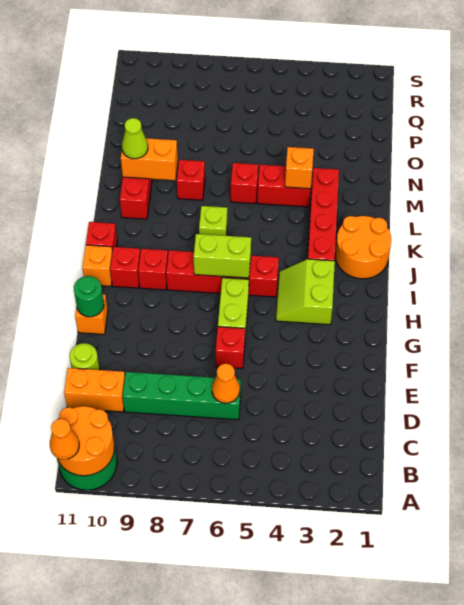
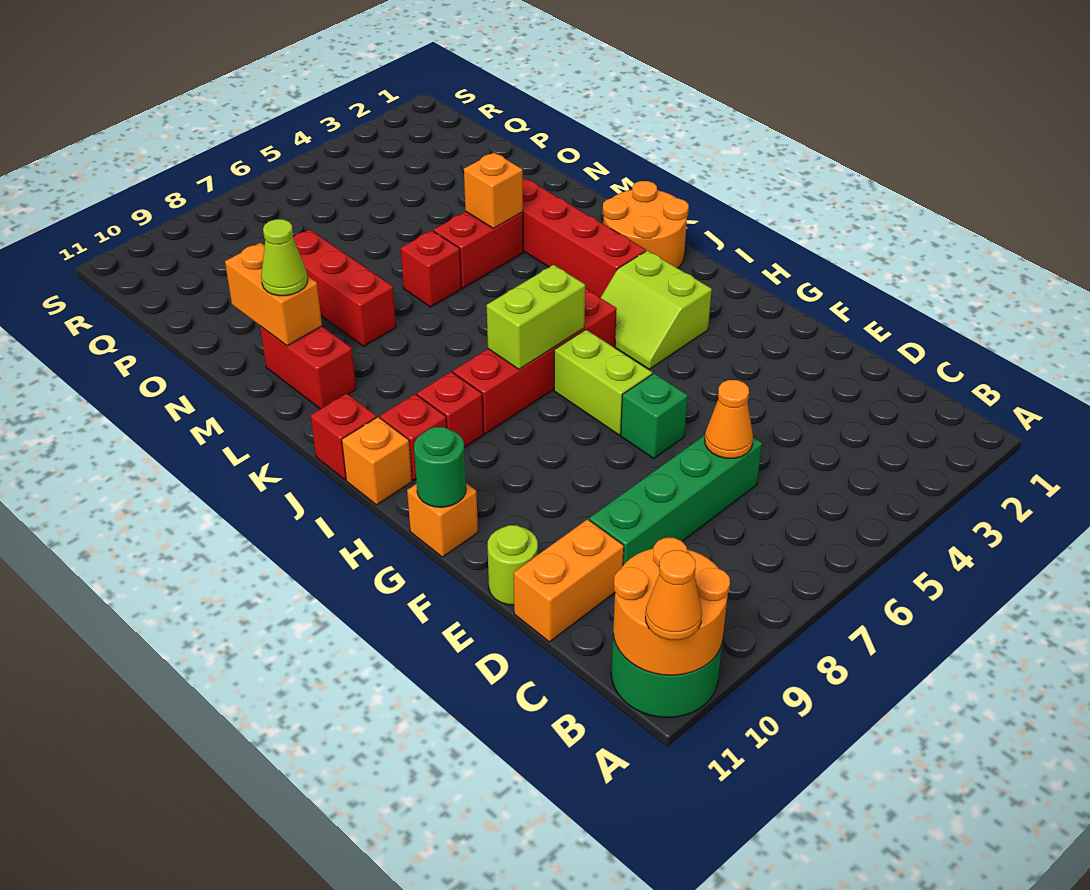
red 1x1 brick [216,327,245,368] -> green 1x1 brick [621,374,688,458]
lime 1x1 brick [199,206,227,236] -> none
red 1x1 brick [177,160,205,200] -> red 1x3 brick [293,230,396,346]
orange 1x2 brick [121,138,178,180] -> orange 1x2 brick turned to [225,243,322,346]

